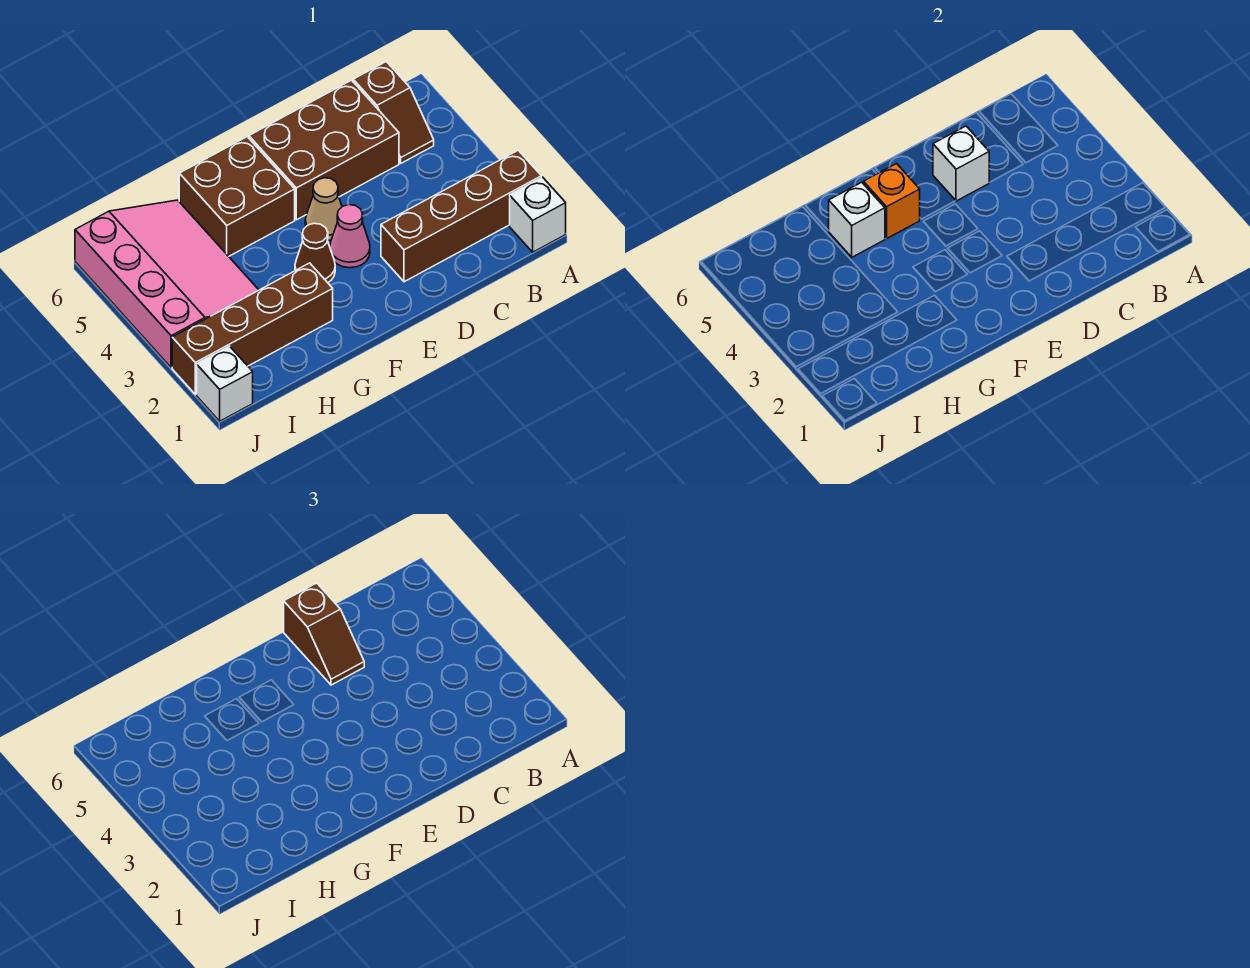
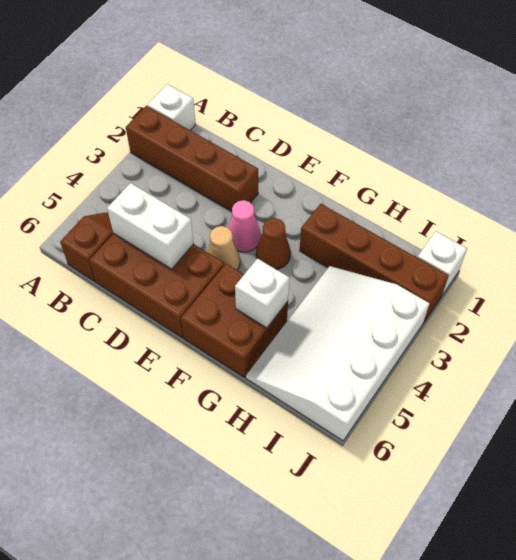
white 1x1 brick [933,126,989,201] -> white 1x2 brick [107,183,194,269]
brown 1x2 slope [284,583,364,685] -> none
orange 1x1 brick [863,164,920,238] -> none
pink 3x4 slope [75,200,258,368] -> white 3x4 slope [246,266,430,441]

